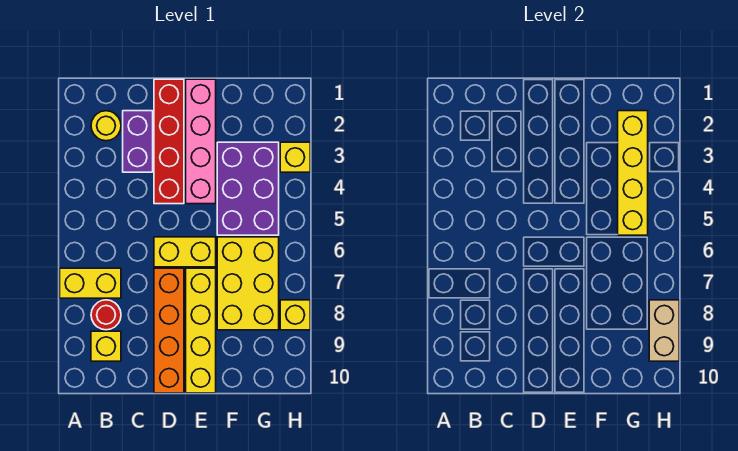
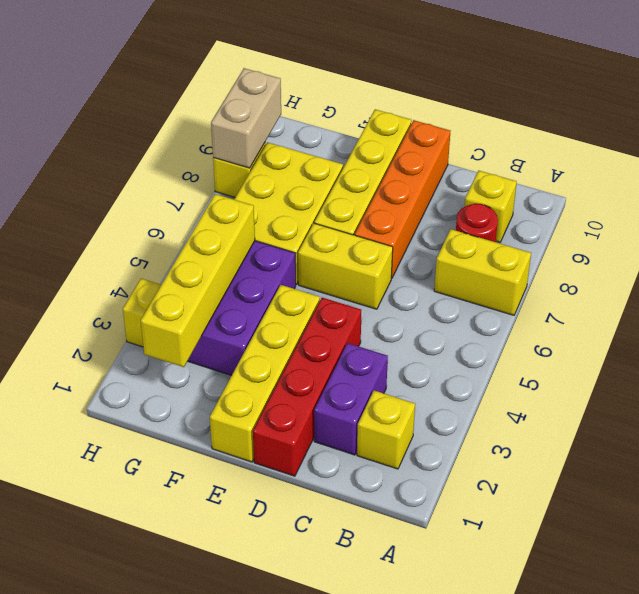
yellow 1x1 round brick [91,111,121,141] -> yellow 1x1 brick [357,391,415,469]
pink 1x4 brick [186,79,216,204] -> yellow 1x4 brick [210,285,320,462]

